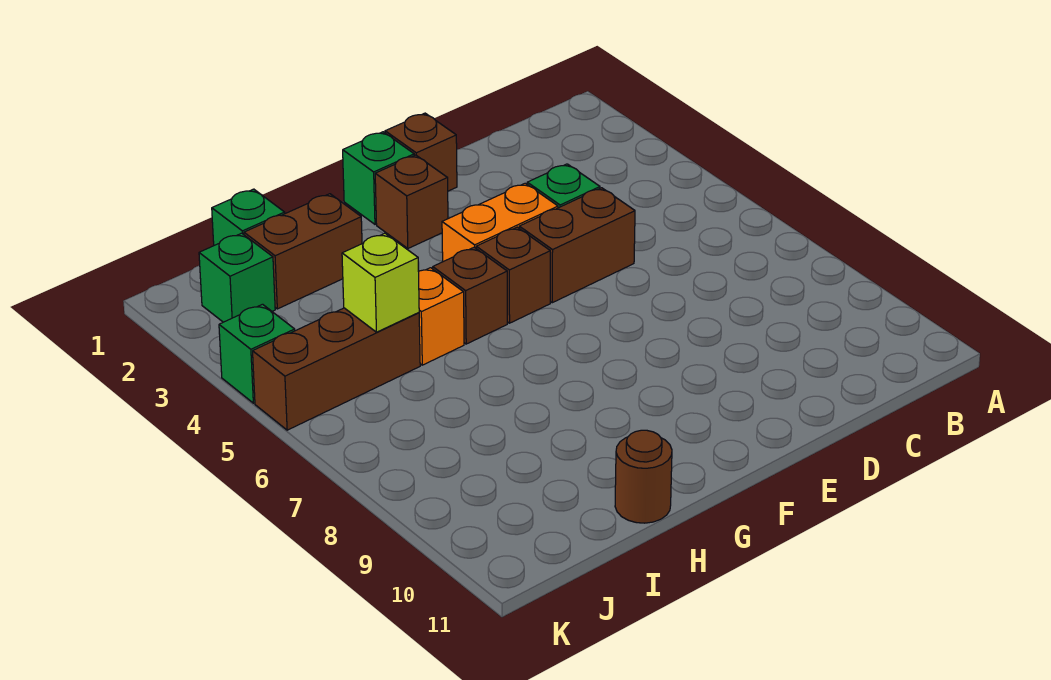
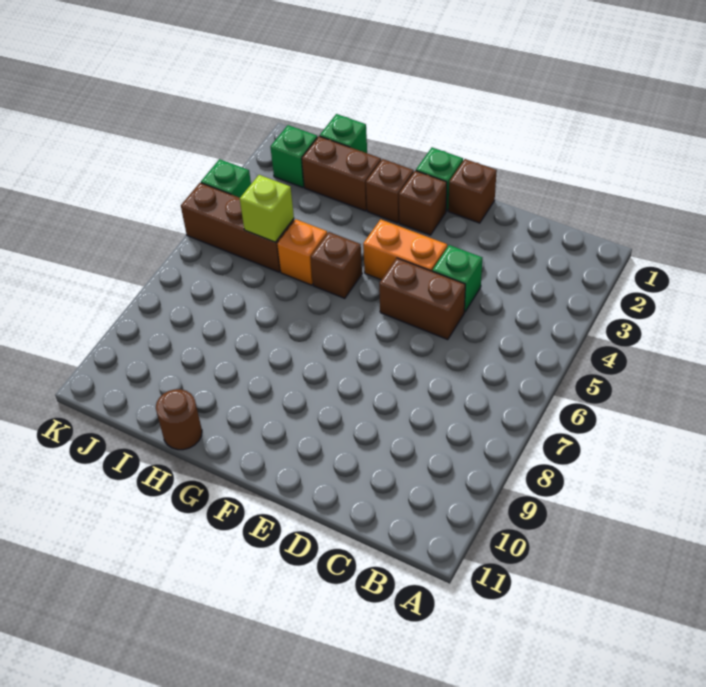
brown 1x1 brick [476,227,550,323] -> brown 1x1 brick moved to [366,159,414,223]

